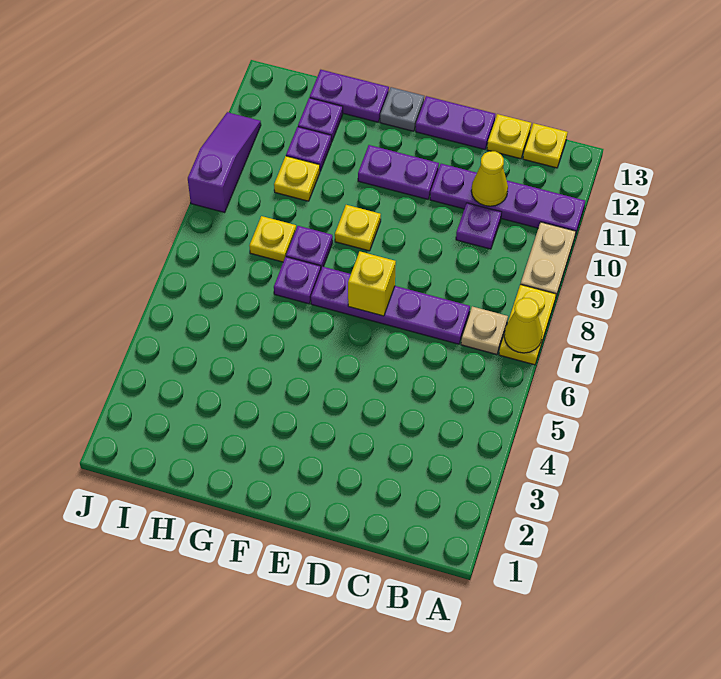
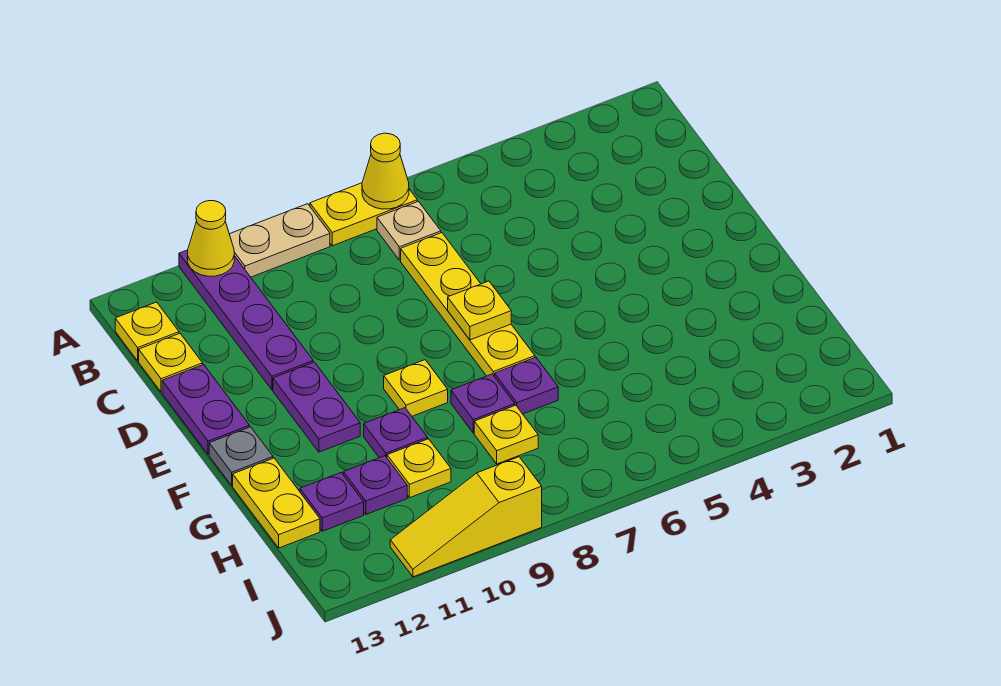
purple 1x4 plate [311,267,470,344] -> yellow 1x4 plate [401,233,535,377]
purple 1x1 plate [456,203,502,249] -> purple 1x1 plate moved to [364,408,428,458]
yellow 1x1 cone [471,151,508,206] -> yellow 1x1 cone moved to [188,201,234,276]
yellow 1x1 brick [348,252,396,316] -> yellow 1x1 plate [448,281,511,340]
purple 1x2 plate [310,70,389,122] -> yellow 1x2 plate [233,458,320,548]
purple 1x3 slope [188,112,261,212] -> yellow 1x3 slope [390,457,542,577]

